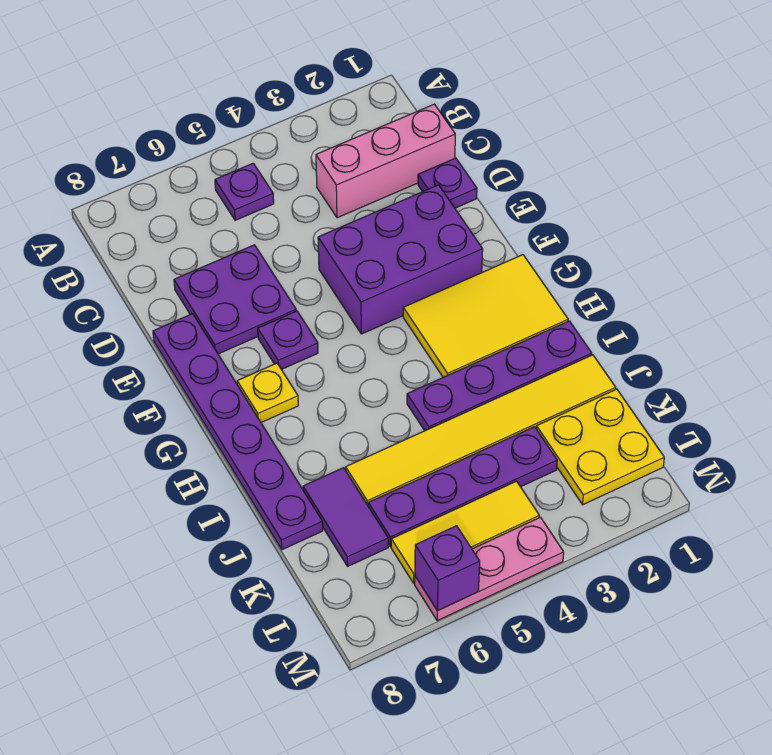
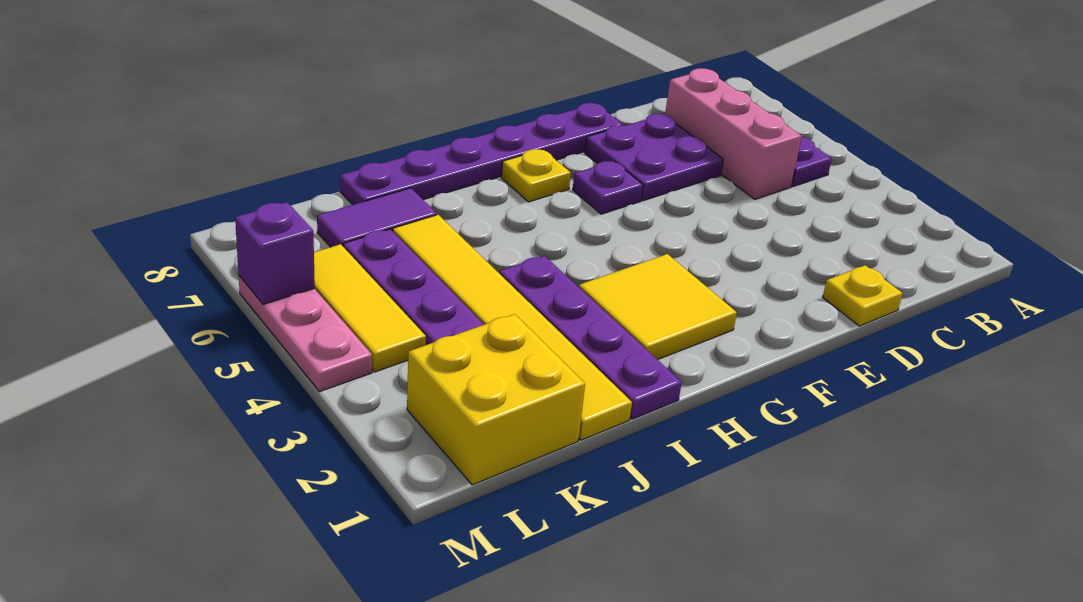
pink 1x3 brick [316,104,455,218] -> pink 1x3 brick moved to [665,68,802,199]
purple 1x1 plate [418,158,477,208] -> yellow 1x1 plate [823,265,903,326]
purple 2x3 brick [318,185,483,334] -> none
yellow 2x3 tile [403,255,568,377] -> yellow 2x2 tile [579,254,737,360]
yellow 2x2 plate [536,389,664,505] -> yellow 2x2 brick [407,314,585,485]

